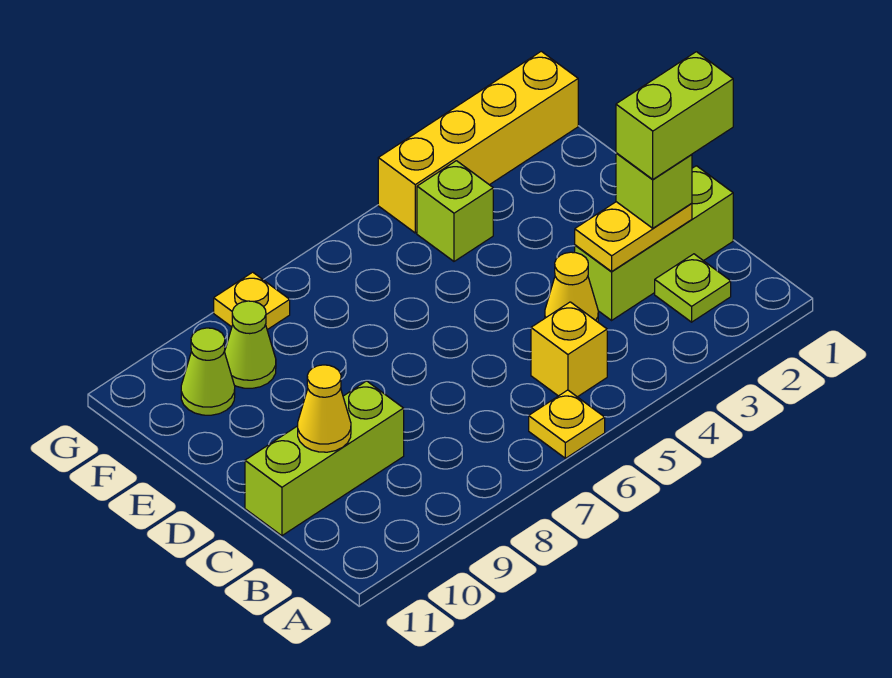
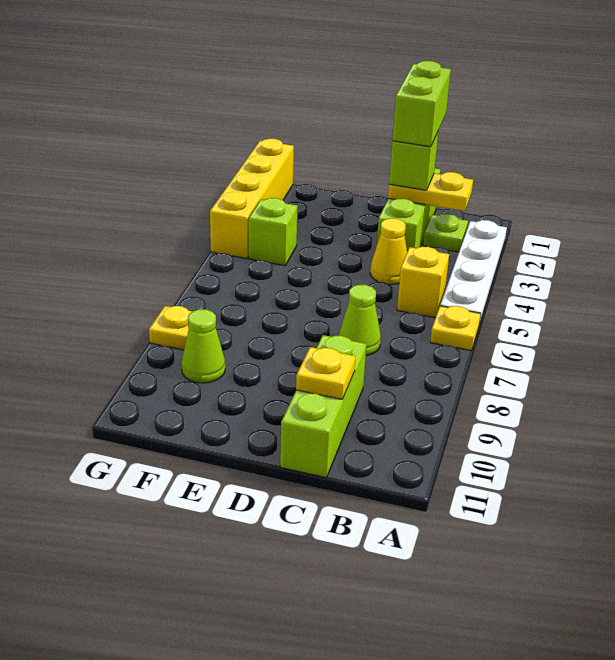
none -> white 1x4 plate [440,220,507,325]
yellow 1x2 plate [575,202,692,271] -> yellow 1x2 plate turned to [388,172,473,211]
yellow 1x1 cone [298,365,351,452] -> yellow 1x1 plate [296,347,355,399]
lime 1x1 cone [181,328,235,415] -> lime 1x1 cone moved to [339,285,381,355]

